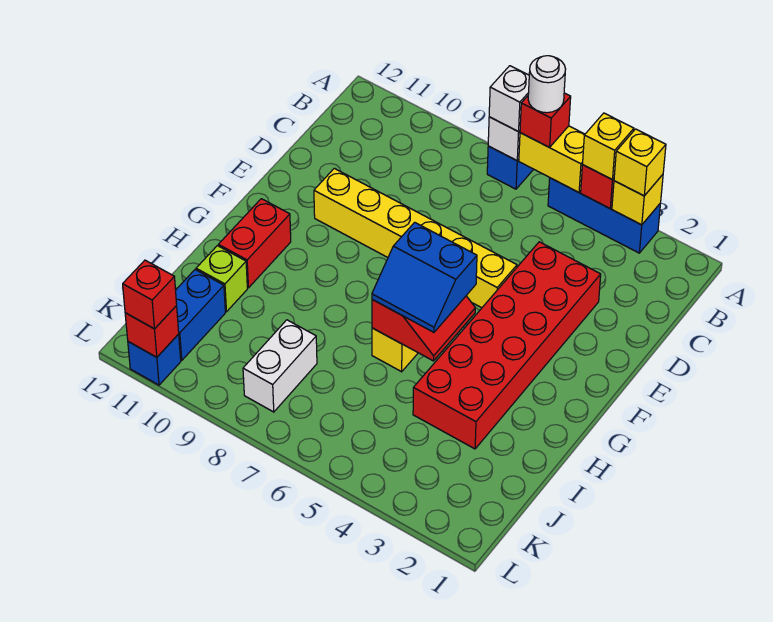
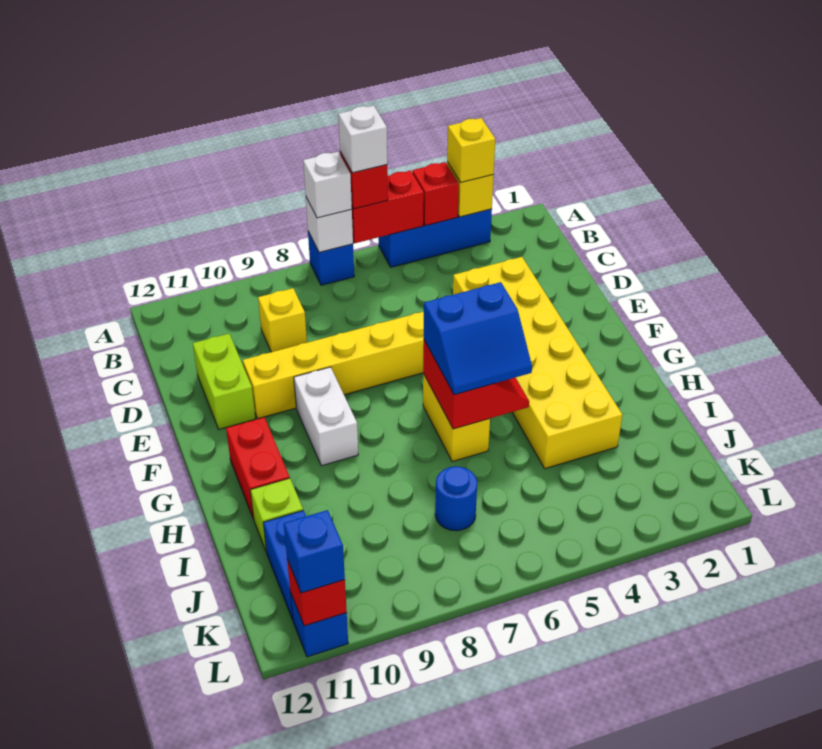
yellow 1x1 brick [583,113,634,180] -> yellow 1x1 brick moved to [258,288,307,352]
yellow 1x2 brick [519,126,585,192] -> red 1x2 brick [351,171,424,243]
white 1x1 round brick [528,56,566,113] -> white 1x1 brick [338,106,387,173]
red 2x6 brick [413,242,601,449] -> yellow 2x6 brick [453,257,623,469]
none -> lime 1x2 brick [193,334,255,429]
none -> blue 1x1 round brick [435,466,477,531]
white 1x2 brick [243,320,317,412] -> white 1x2 brick moved to [294,367,358,466]
red 1x1 brick [123,260,177,329] -> blue 1x1 brick [284,510,345,593]

